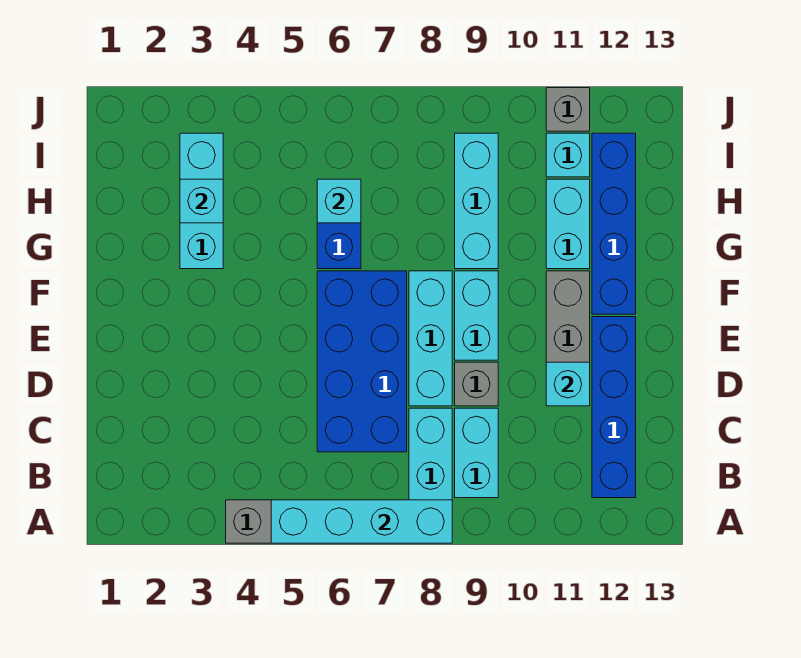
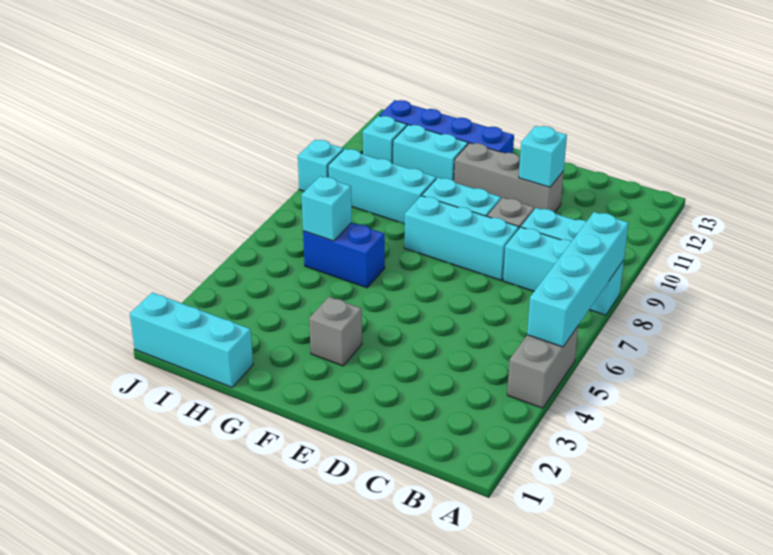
blue 1x4 brick [592,317,636,498] -> none
blue 2x4 brick [317,271,407,452] -> none
cyan 1x3 brick [180,133,223,269] -> cyan 1x3 brick moved to [130,292,253,387]
cyan 1x1 brick [180,179,223,223] -> cyan 1x1 brick moved to [298,140,343,191]
grey 1x1 brick [546,88,590,131] -> grey 1x1 brick moved to [309,297,362,366]

